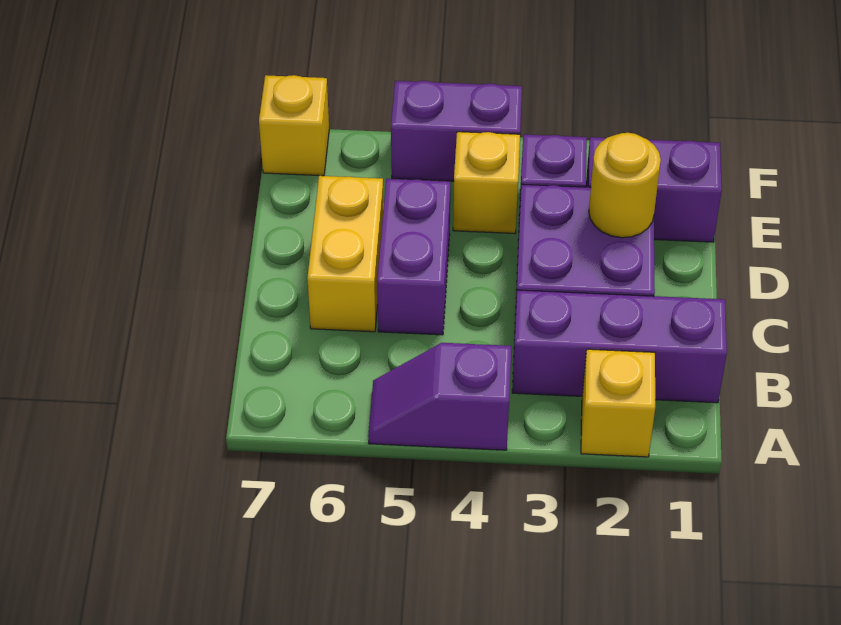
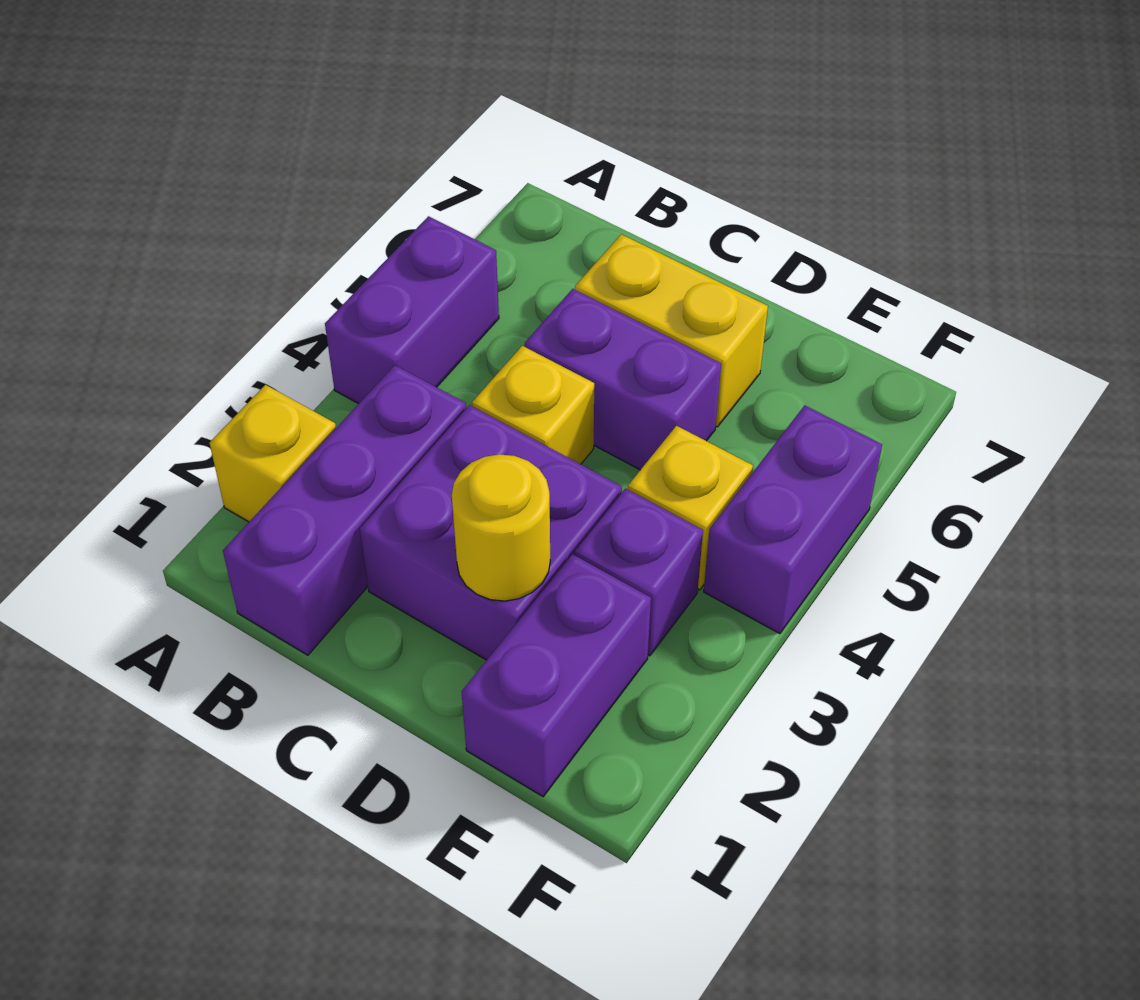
purple 1x2 slope [368,343,511,450] -> purple 1x2 brick [325,216,499,404]
yellow 1x1 brick [259,75,329,176] -> yellow 1x1 brick moved to [472,346,594,464]

